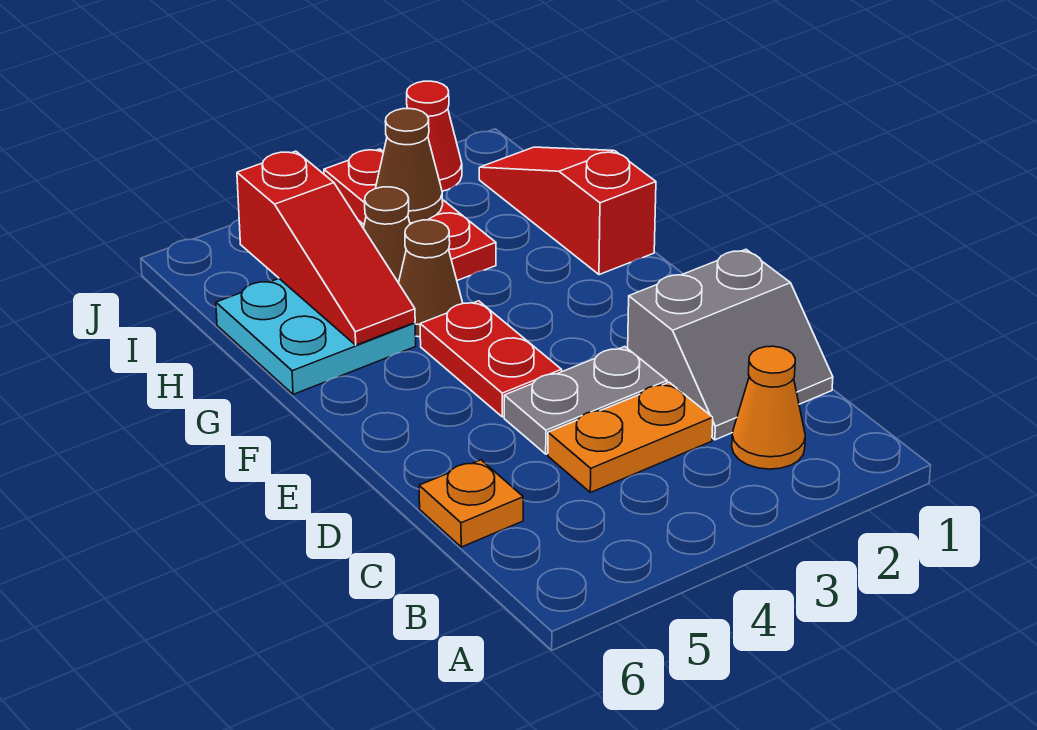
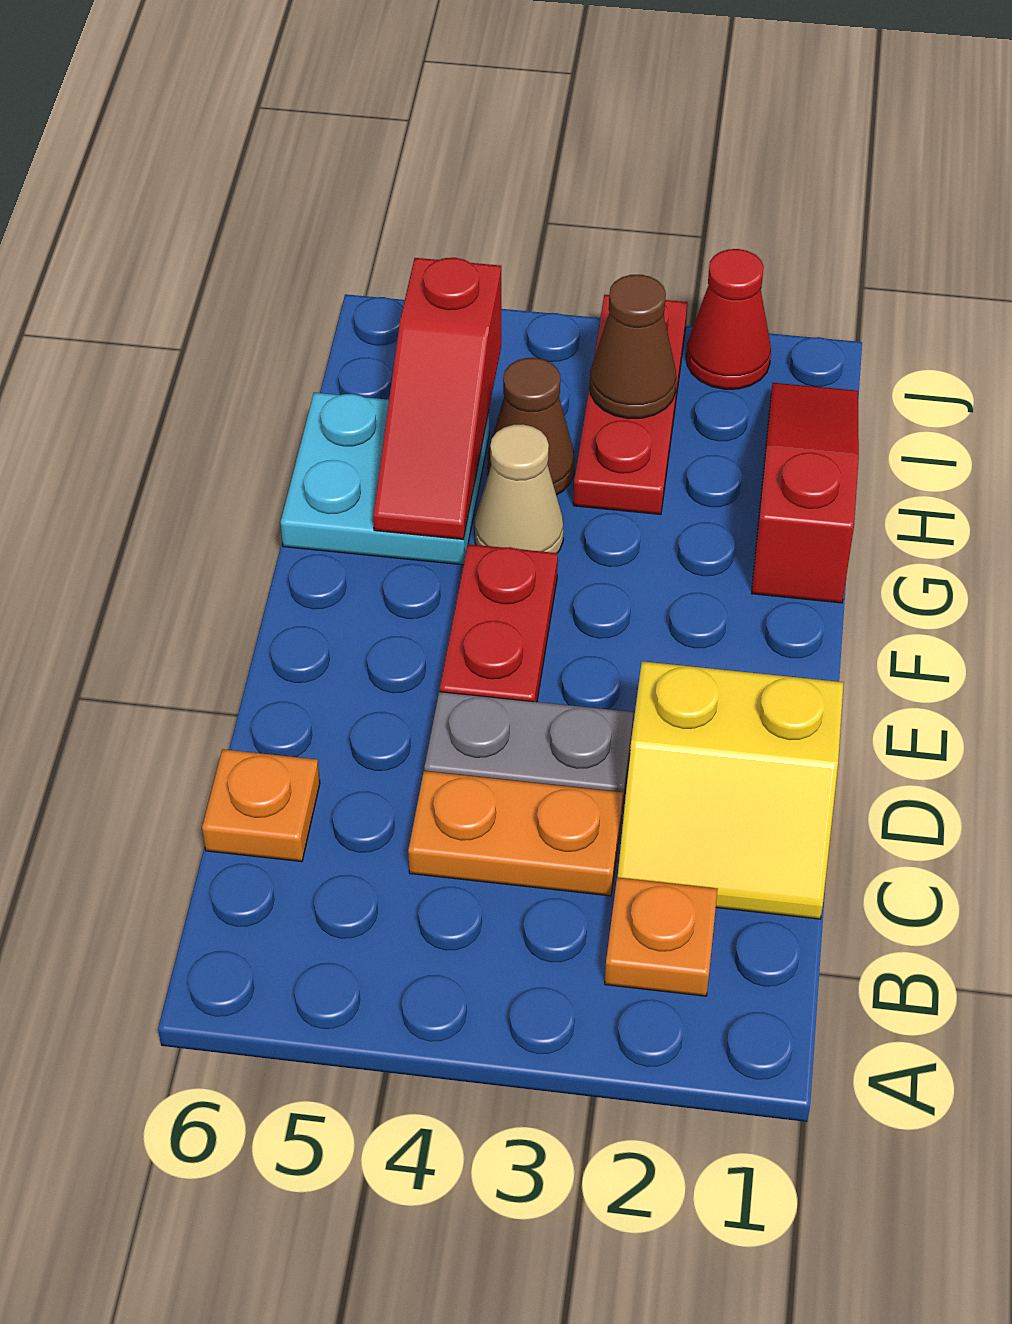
orange 1x1 cone [732,346,805,469] -> orange 1x1 plate [605,877,718,996]
grey 2x2 slope [628,249,833,440] -> yellow 2x2 slope [618,661,844,919]
brown 1x1 cone [399,220,463,337] -> tan 1x1 cone [475,425,563,553]

